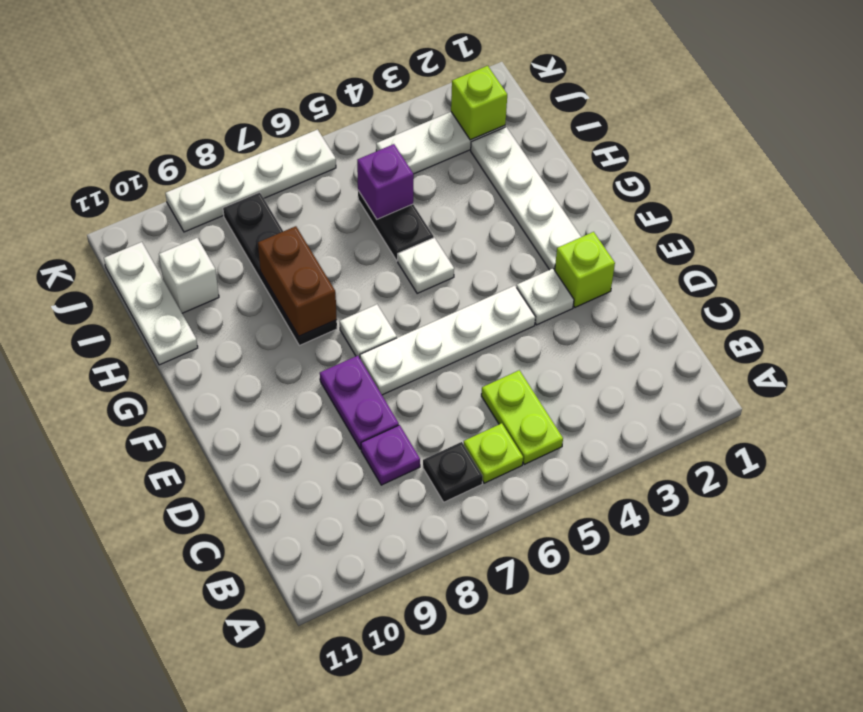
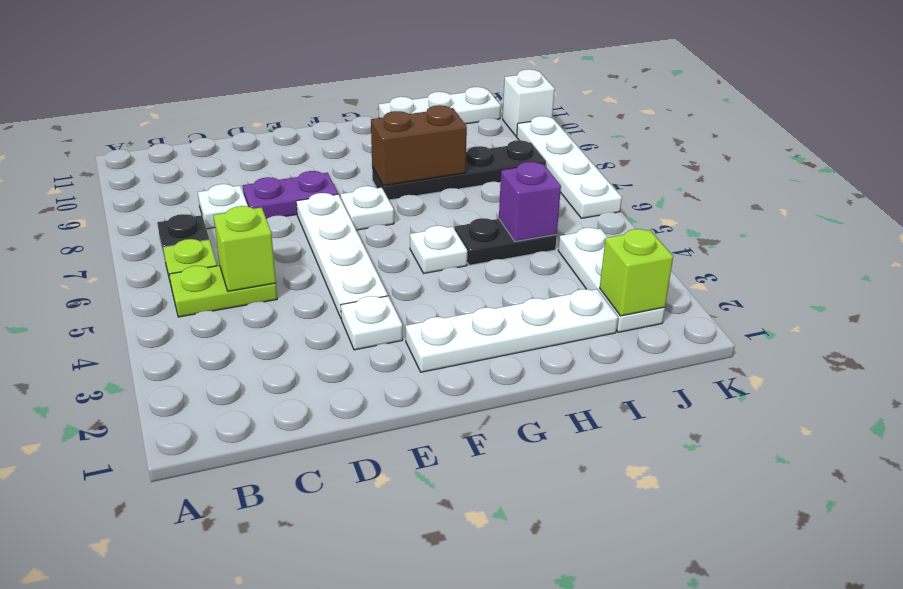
purple 1x1 plate [361,425,420,485] -> white 1x1 plate [198,184,248,229]
lime 1x1 brick [555,232,615,307] -> lime 1x1 brick moved to [213,206,276,291]
white 1x1 brick [159,238,219,313] -> white 1x1 brick moved to [503,69,555,136]

